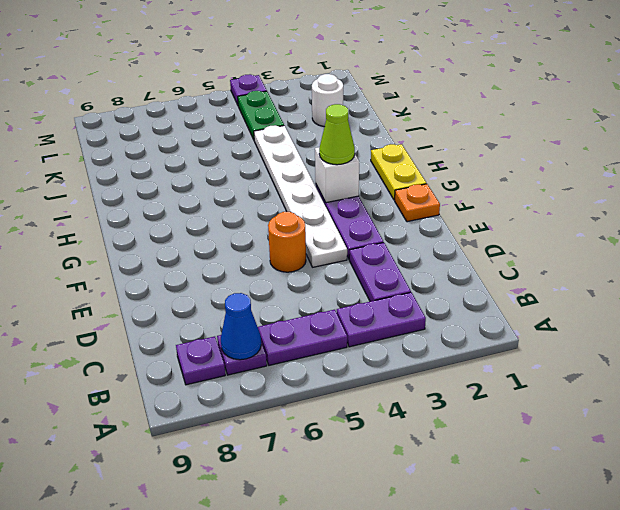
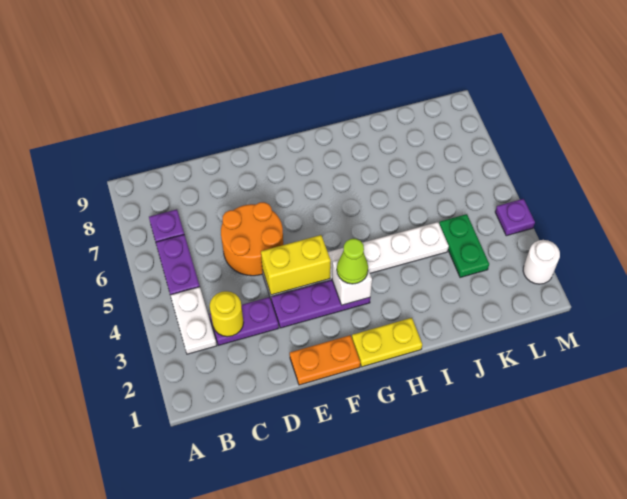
purple 1x2 plate [337,292,426,347] -> white 1x2 plate [170,287,217,354]
blue 1x1 cone [221,293,261,360] -> none
purple 1x1 plate [176,336,225,385] -> none
none -> yellow 1x1 round brick [210,291,244,337]
none -> yellow 1x2 brick [261,235,331,295]
orange 1x1 round brick [268,212,306,272] -> orange 2x2 round brick [221,202,283,276]
orange 1x1 plate [395,184,440,222] -> orange 1x2 plate [290,335,360,385]
white 1x1 round brick [312,74,343,127] -> white 1x1 round brick moved to [523,240,560,284]
green 1x2 plate [238,91,284,140] -> green 1x2 plate turned to [439,214,489,278]

